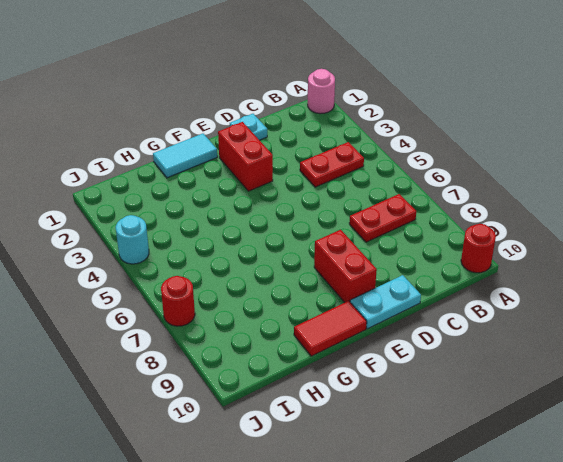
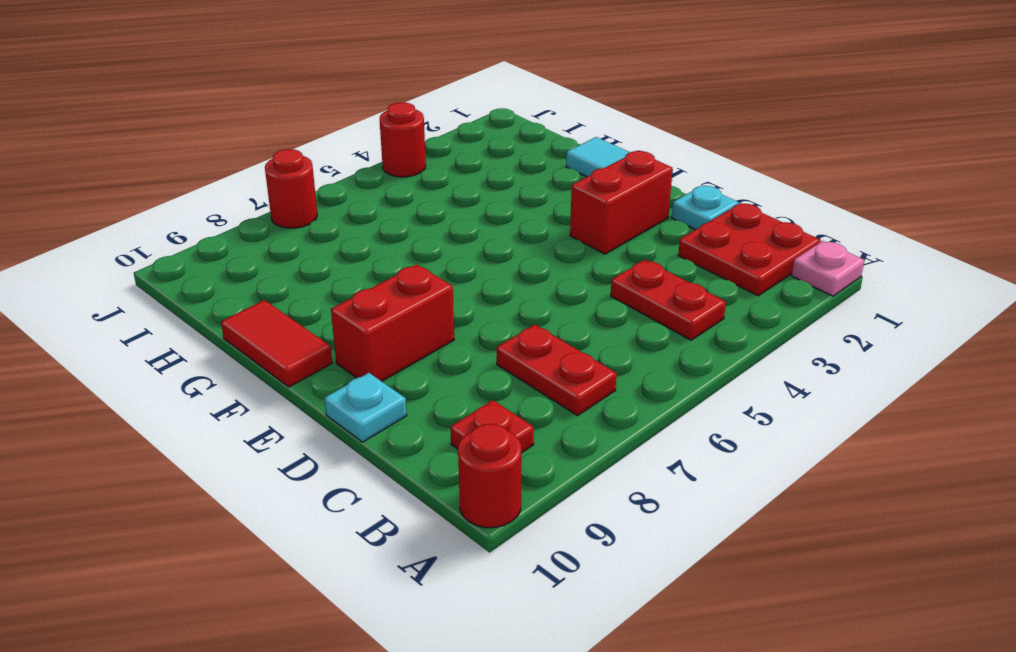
pink 1x1 round brick [308,69,335,114] -> pink 1x1 plate [792,241,864,296]
none -> red 2x2 plate [678,203,821,296]
none -> red 1x1 plate [450,400,534,453]
cyan 1x2 plate [350,275,421,329] -> cyan 1x1 plate [325,373,407,442]
cyan 1x1 round brick [116,215,149,264] -> red 1x1 round brick [380,102,426,177]

